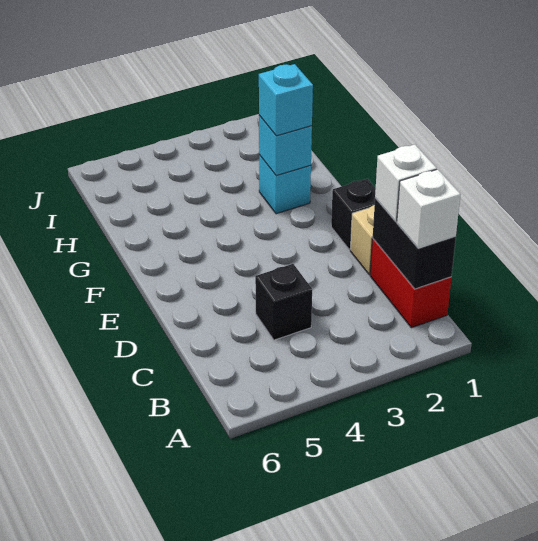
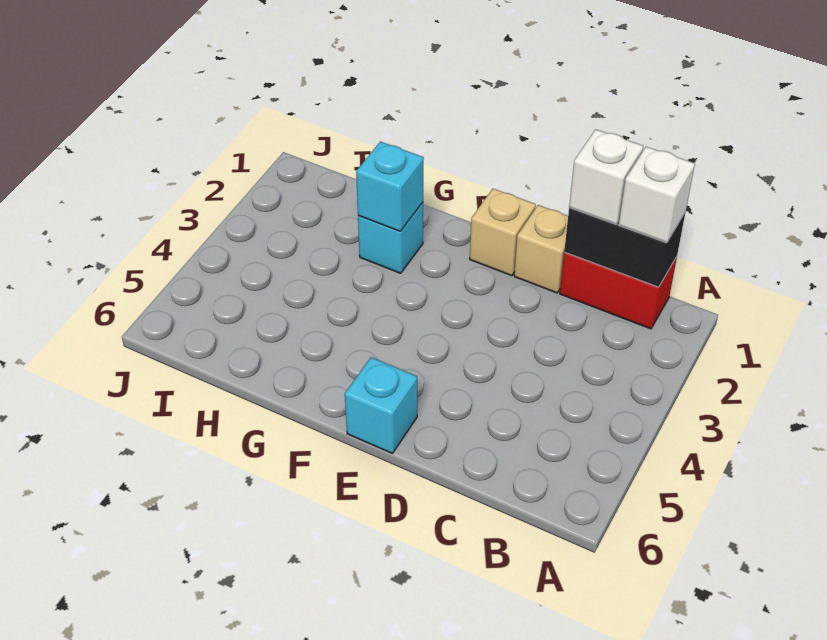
black 1x1 brick [255,264,312,340] -> none
black 1x1 brick [331,179,376,250] -> tan 1x1 brick [470,189,536,276]
cyan 1x1 brick [259,64,313,136] -> cyan 1x1 brick moved to [345,357,417,453]

